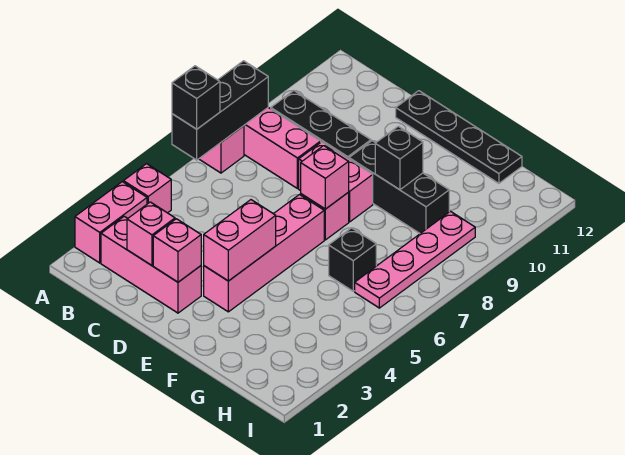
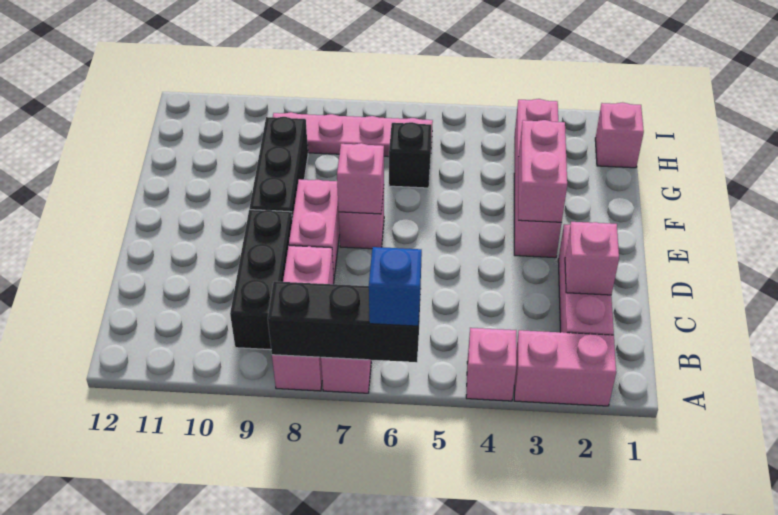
black 1x1 brick [172,66,220,129] -> blue 1x1 brick [369,247,422,326]
pink 1x1 brick [153,219,201,282] -> pink 1x1 brick moved to [595,102,644,168]
black 1x4 plate [396,91,522,183] -> none
pink 1x4 brick [204,195,324,312] -> pink 1x4 brick turned to [514,99,561,258]
pink 1x2 brick [204,200,276,281] -> pink 1x2 brick turned to [518,120,567,222]
black 1x1 brick [375,126,423,190] -> none

